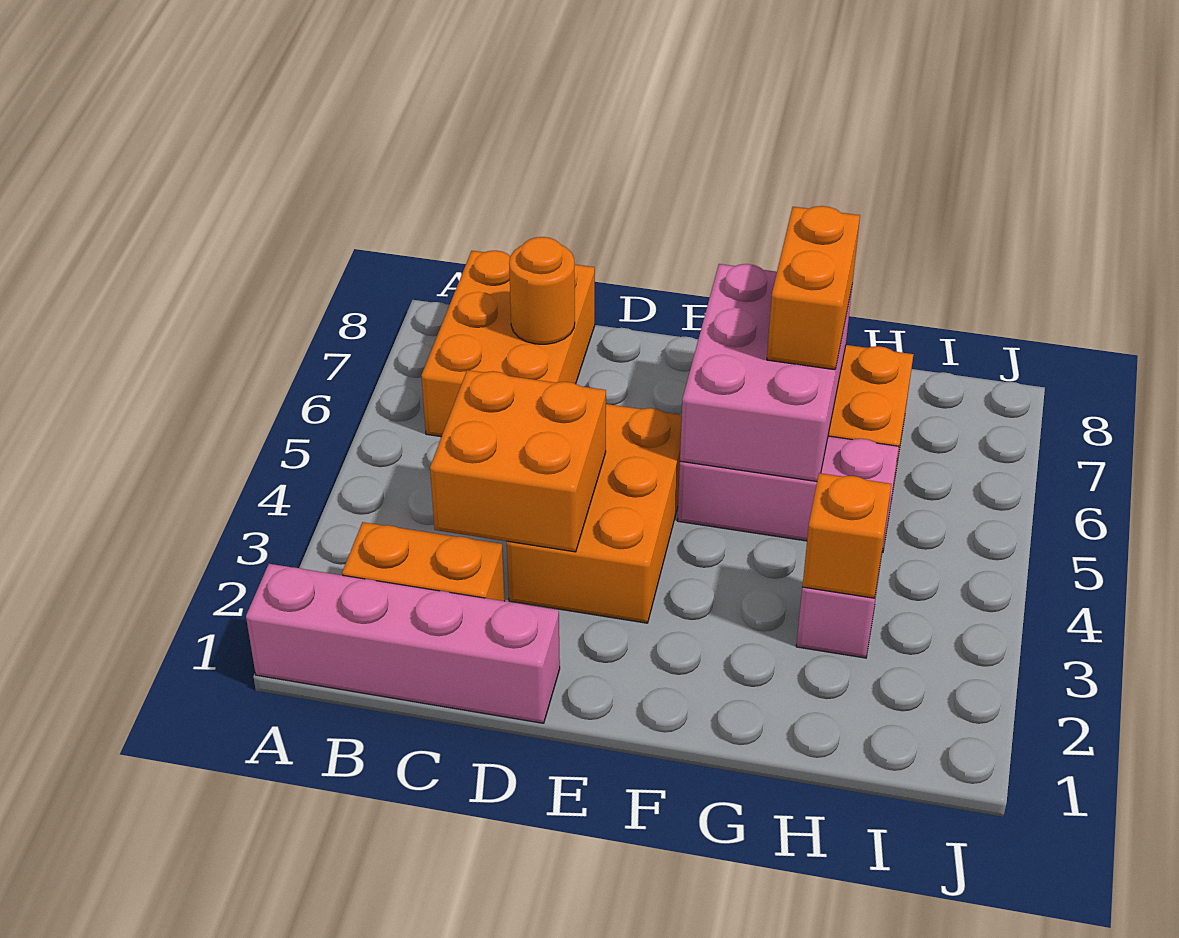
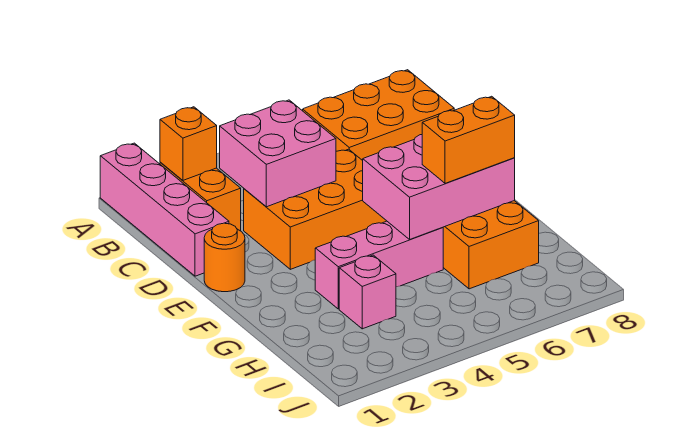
orange 2x2 brick [430,370,606,552] -> pink 2x2 brick [220,100,336,207]
orange 1x1 round brick [509,237,575,344] -> orange 1x1 round brick moved to [204,223,245,292]
pink 1x3 brick [677,436,899,553] -> pink 1x3 brick turned to [315,221,443,309]
orange 1x1 brick [802,473,891,598] -> orange 1x1 brick moved to [160,107,217,180]

